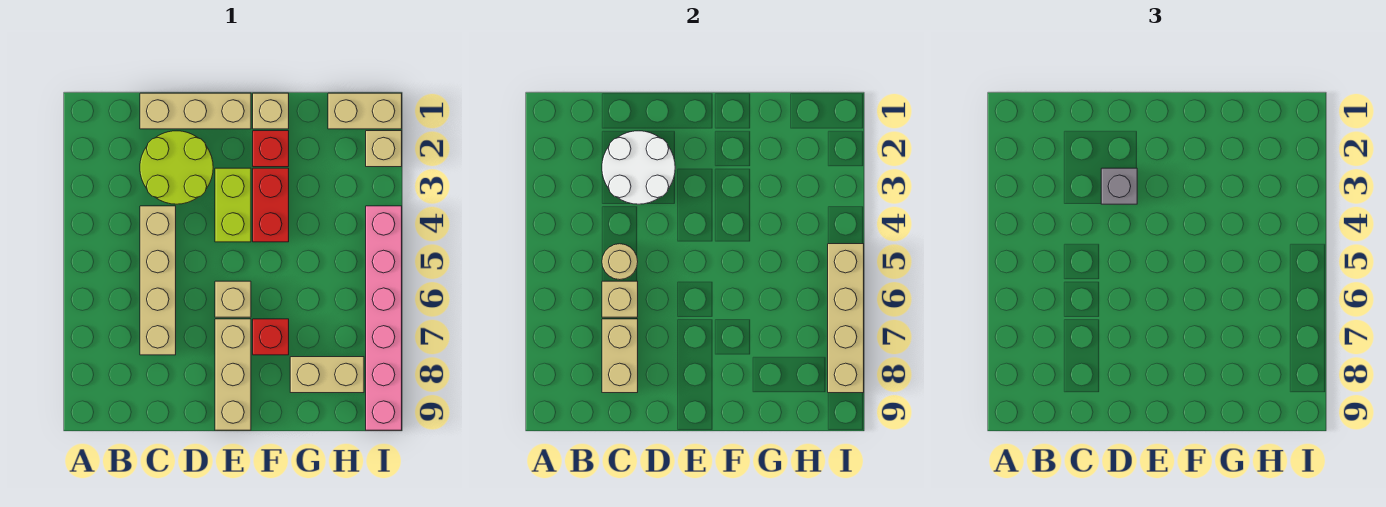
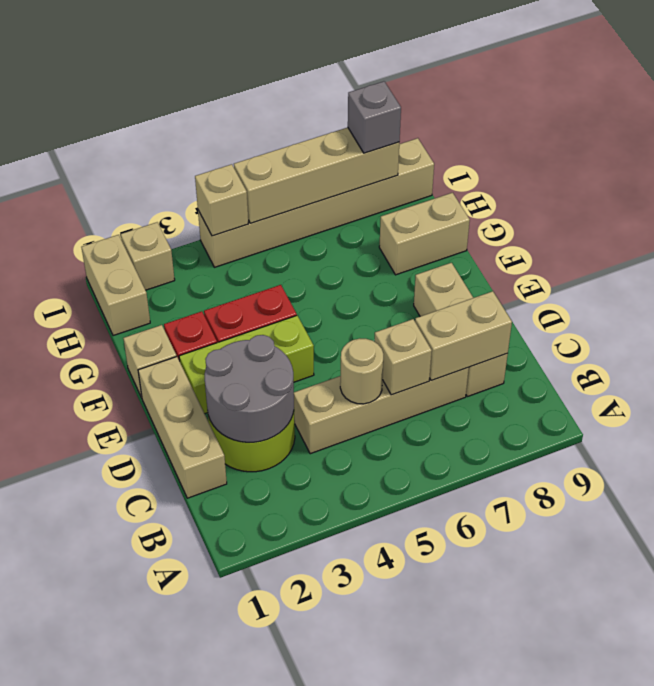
white 2x2 round brick [602,131,675,204] -> grey 2x2 round brick [205,335,294,442]
grey 1x1 brick [1101,168,1137,204] -> grey 1x1 brick moved to [348,81,401,153]
lime 1x2 brick [215,168,251,242] -> lime 1x3 brick [179,315,314,414]
tan 1x1 brick [215,281,251,317] -> tan 1x1 brick moved to [195,164,248,236]
tan 1x3 brick [215,319,251,430] -> tan 1x3 brick turned to [414,263,508,397]
red 1x1 brick [253,319,289,355] -> none
tan 1x2 brick [290,357,364,393] -> tan 1x2 brick turned to [379,193,470,275]
pink 1x6 brick [366,206,402,430] -> tan 1x6 brick [198,138,434,267]

